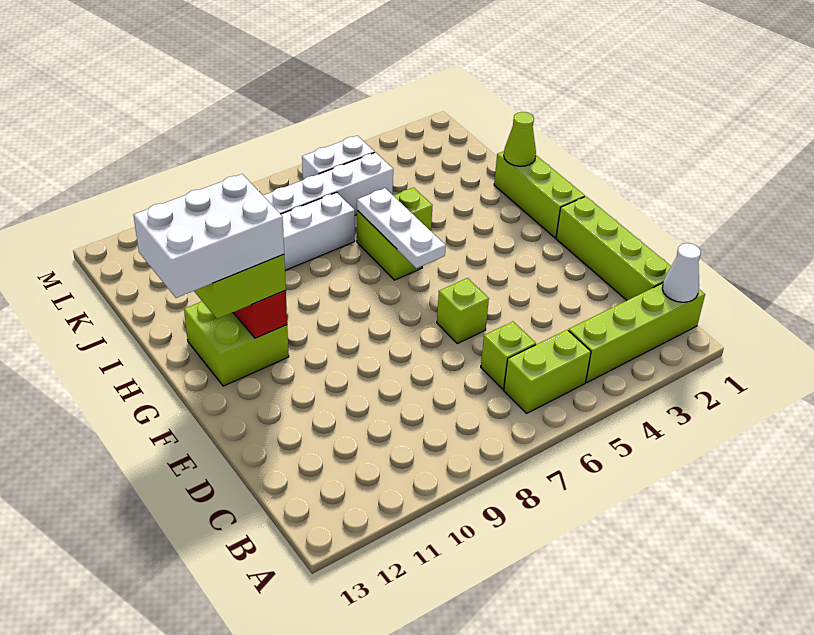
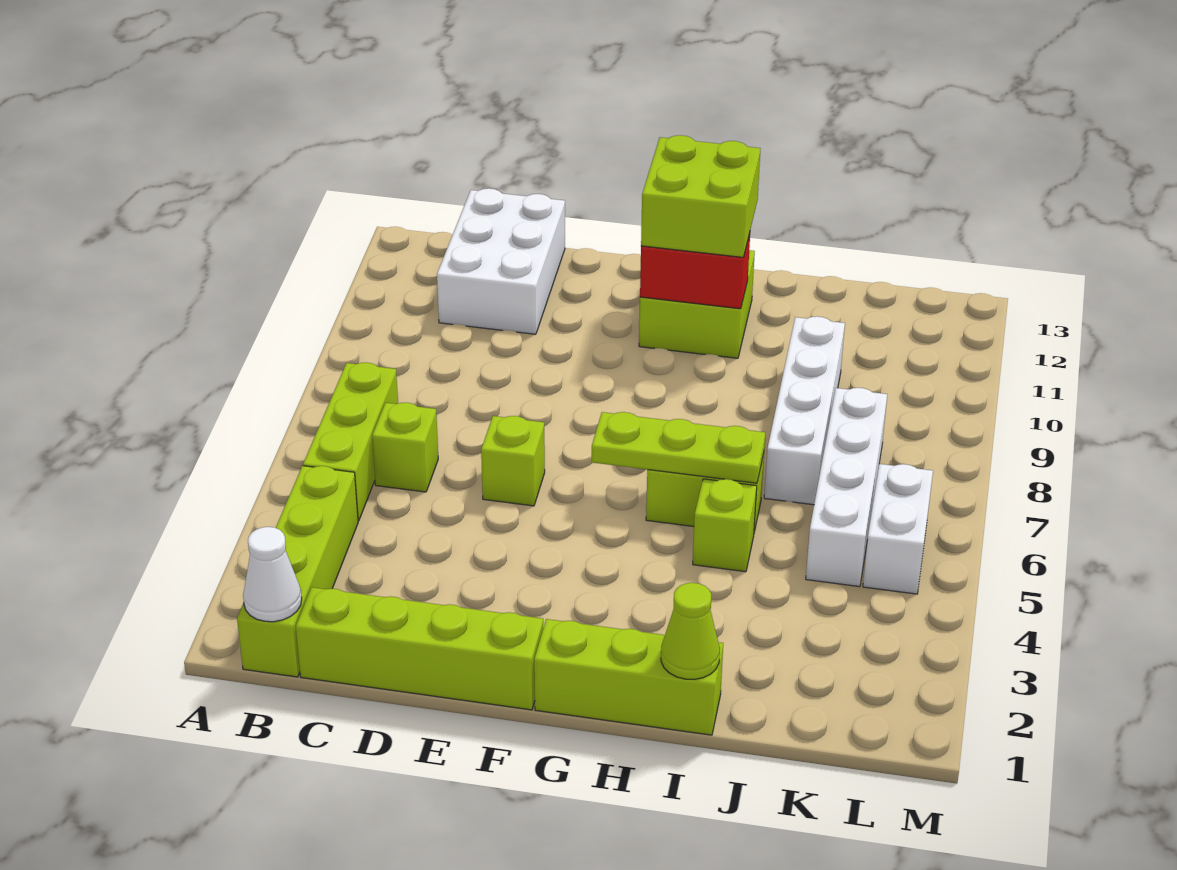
lime 1x2 brick [504,330,591,413] -> lime 1x3 brick [303,362,398,521]
white 1x3 plate [357,188,446,268] -> lime 1x3 plate [592,412,765,483]
white 2x3 brick [134,174,284,298] -> white 2x3 brick moved to [437,188,565,334]

